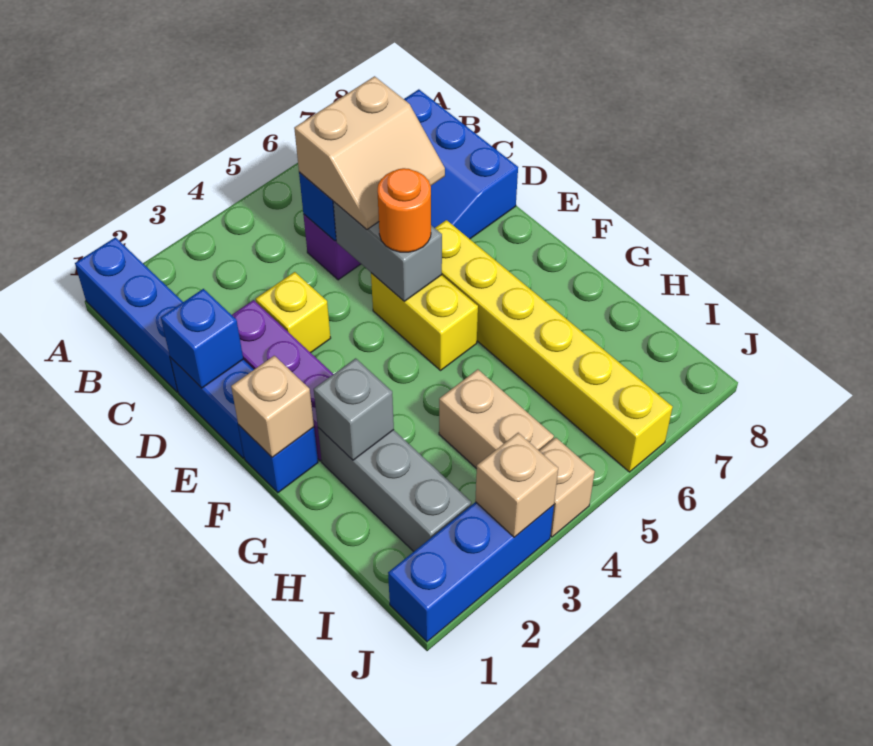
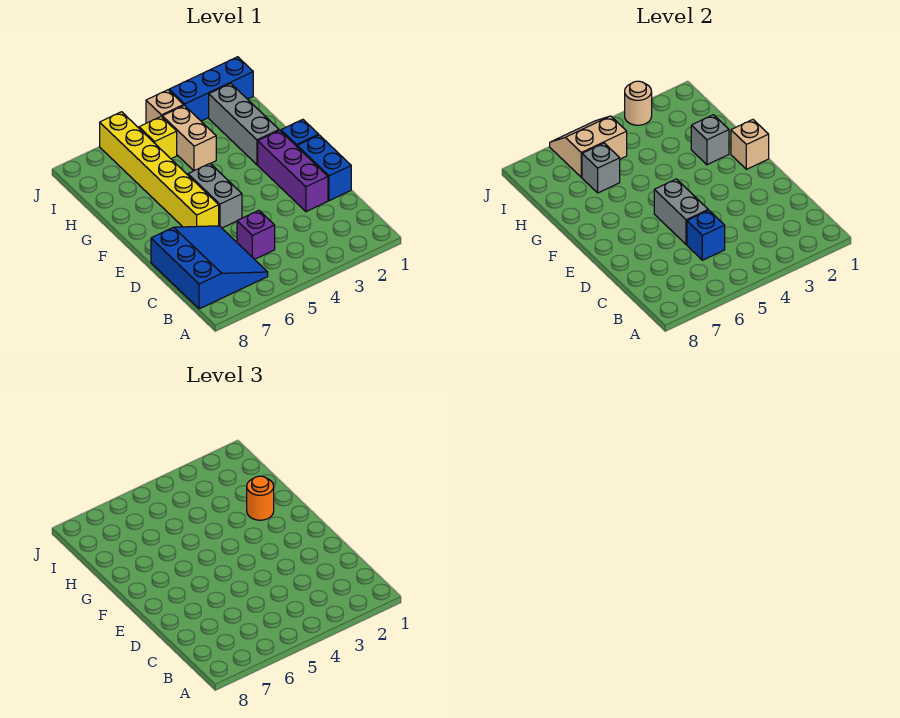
blue 1x3 brick [75,237,183,392] -> none
tan 2x2 slope [294,76,445,229] -> tan 2x2 slope moved to [550,116,627,177]
blue 1x1 brick [161,289,243,388] -> none
yellow 1x1 brick [256,272,331,353] -> yellow 1x1 brick moved to [139,117,177,159]
yellow 1x2 brick [371,273,478,371] -> grey 1x2 brick [188,164,242,228]
orange 1x1 round brick [377,168,431,252] -> orange 1x1 round brick moved to [247,476,274,520]
none -> grey 1x1 brick [582,143,620,193]
tan 1x1 brick [475,433,558,537] -> tan 1x1 round brick [625,81,652,125]

